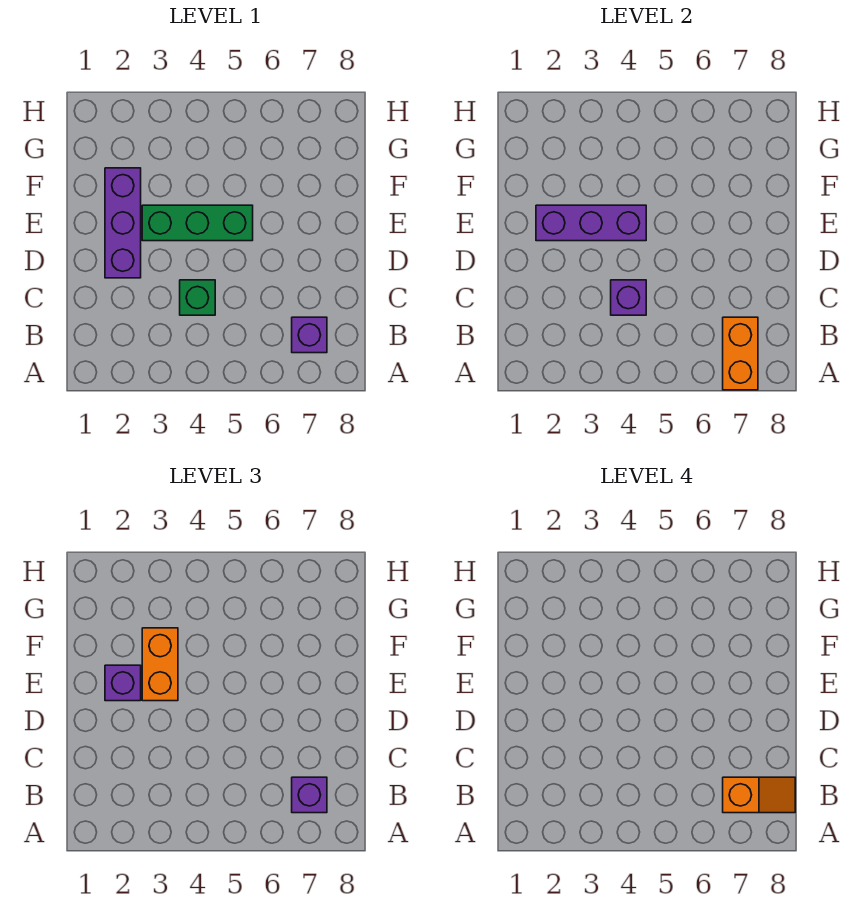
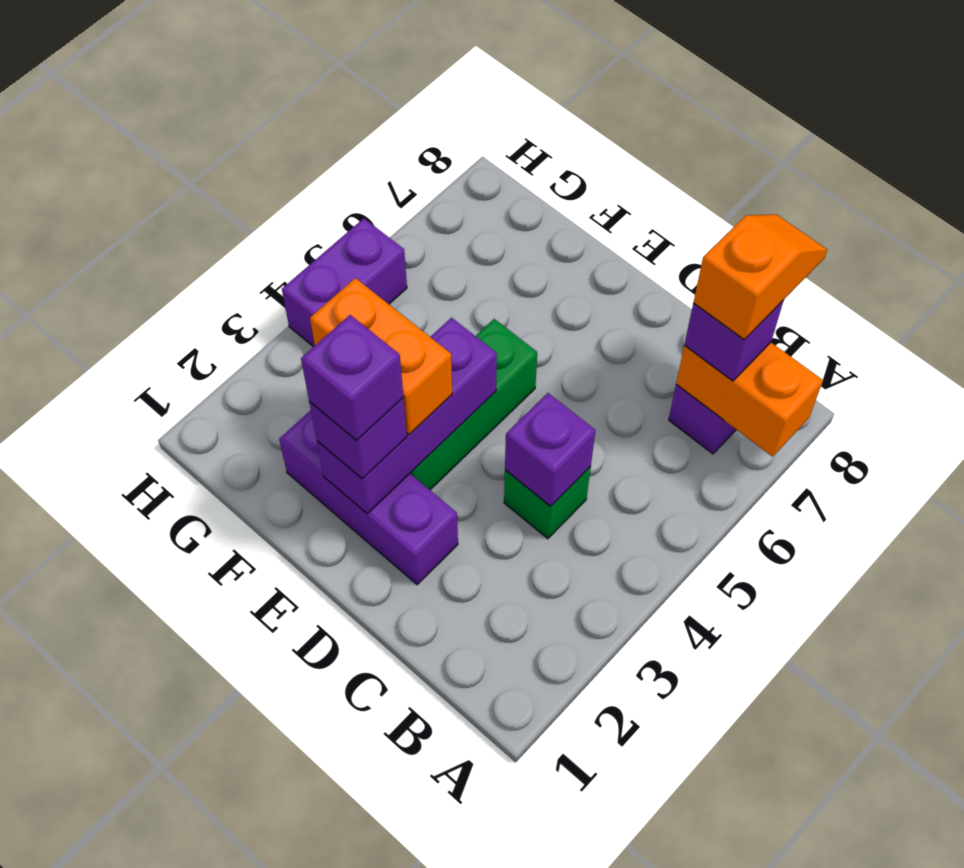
none -> purple 1x1 brick [301,315,403,441]
none -> purple 1x2 brick [282,218,407,347]

